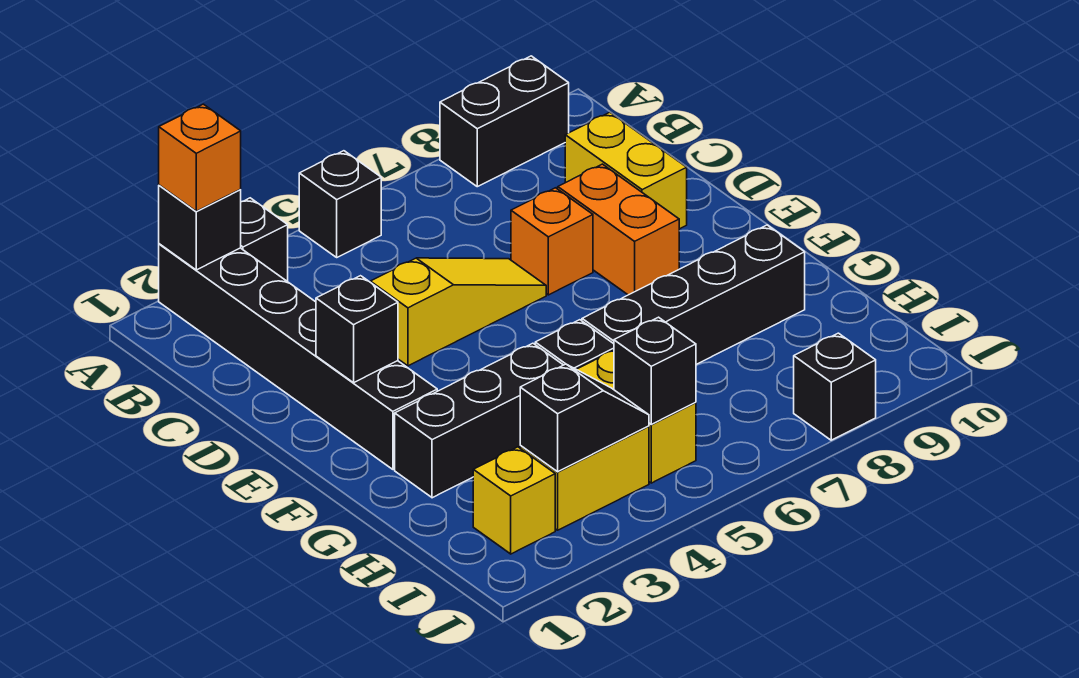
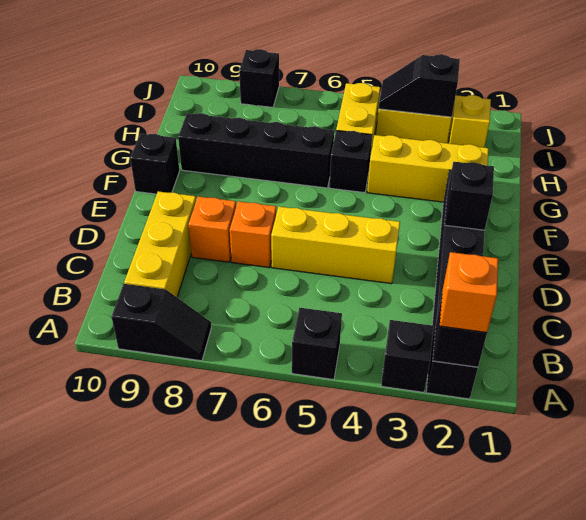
black 1x2 brick [440,56,569,187] -> black 1x2 slope [112,284,211,361]
yellow 1x2 brick [565,112,687,229] -> yellow 1x3 brick [124,191,196,297]
yellow 1x3 slope [370,258,546,366] -> yellow 1x3 brick [271,207,400,284]
orange 1x2 brick [558,164,679,295] -> orange 1x1 brick [189,196,236,262]
black 1x3 brick [395,343,563,498] -> yellow 1x3 brick [367,135,489,202]
black 1x1 brick [614,317,696,424] -> black 1x1 brick moved to [130,133,179,194]

